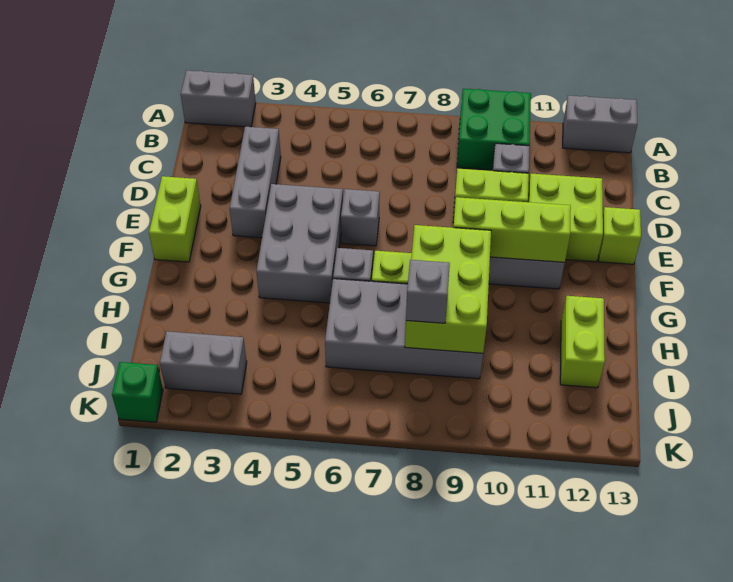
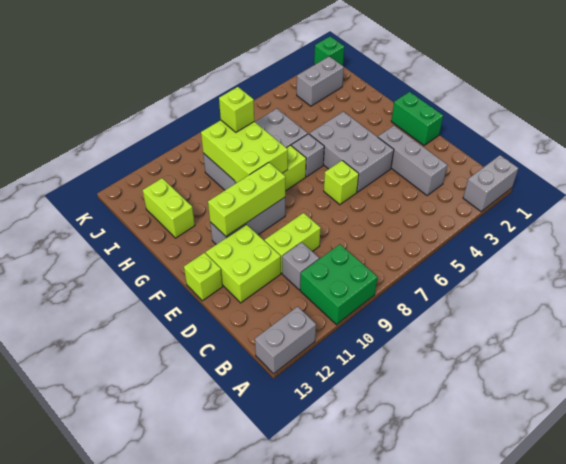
lime 1x2 brick [149,176,201,262] -> green 1x2 brick [391,92,443,145]
grey 1x1 brick [341,189,380,246] -> lime 1x1 brick [324,161,359,205]
grey 1x1 brick [406,260,450,323] -> lime 1x1 brick [219,87,254,132]

